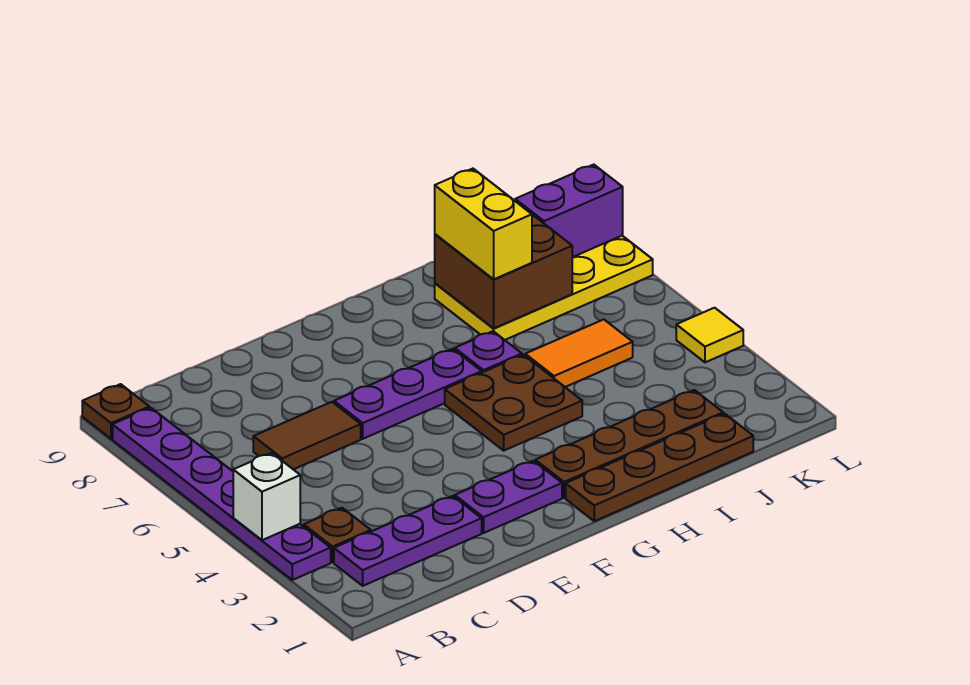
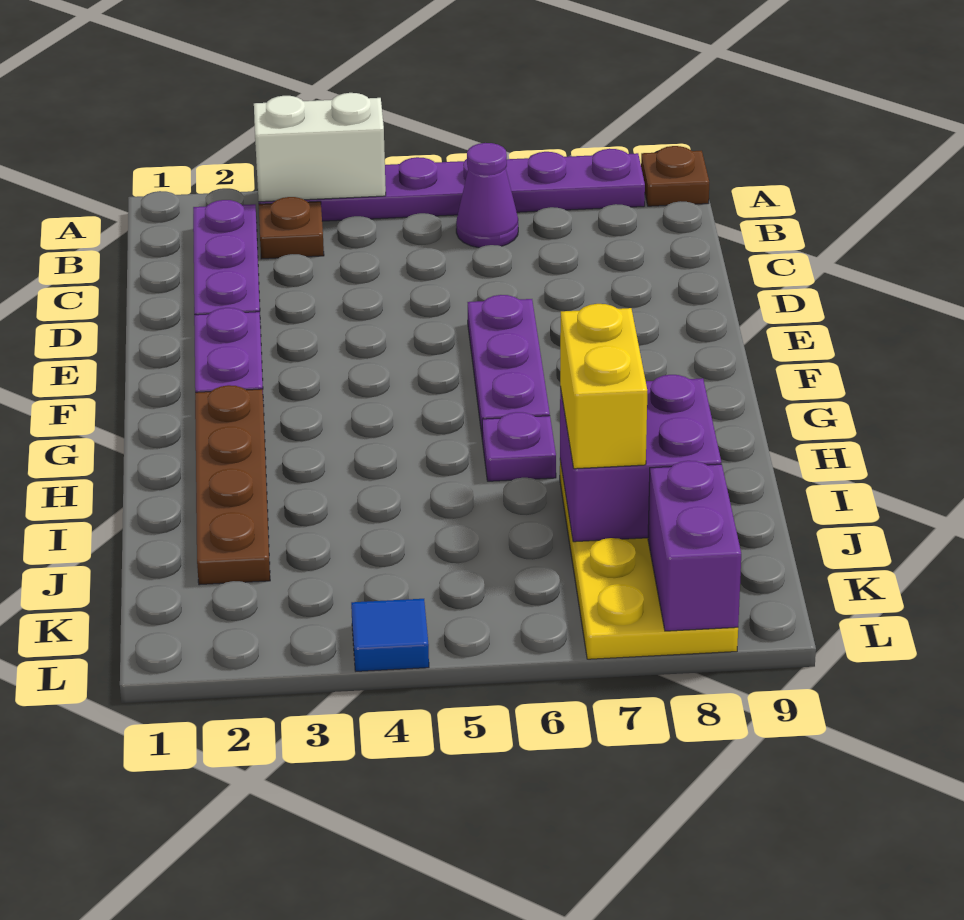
white 1x1 brick [233,453,300,540] -> white 1x2 brick [254,93,386,202]
none -> purple 1x1 cone [456,143,518,248]
brown 1x2 tile [253,402,361,469] -> none
brown 1x4 plate [566,414,753,521] -> none
brown 2x2 plate [445,355,582,450] -> none
orange 1x2 tile [525,319,633,387] -> none
brown 2x2 brick [434,215,572,328] -> purple 2x2 brick [560,375,721,542]
yellow 1x2 brick [435,169,532,279] -> yellow 1x2 brick turned to [560,304,647,469]
yellow 1x1 tile [676,308,743,362] -> blue 1x1 tile [351,599,429,671]

